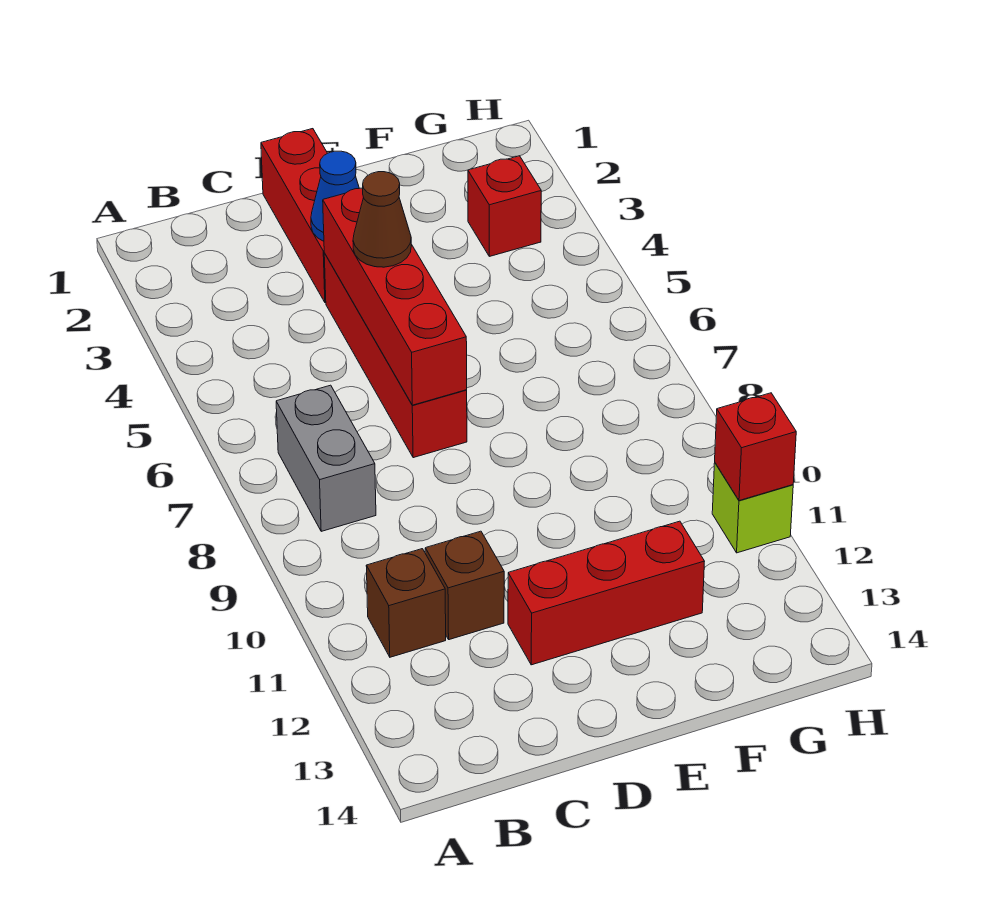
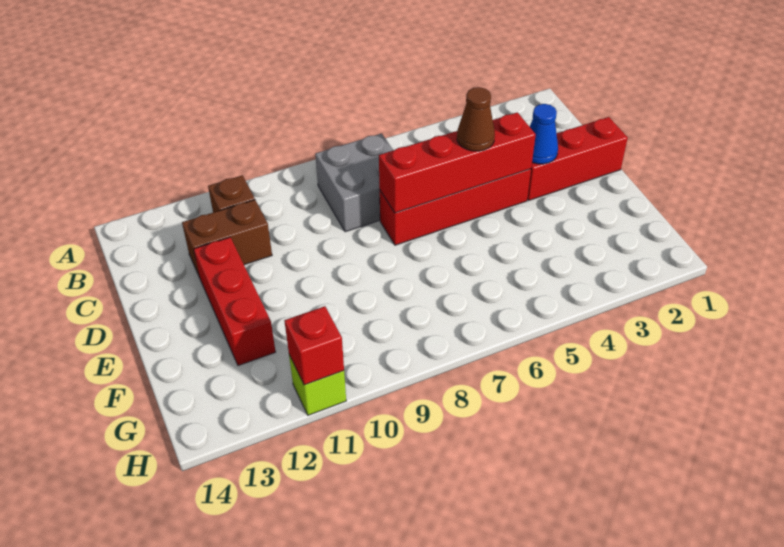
grey 1x2 brick [276,385,376,531] -> grey 2x2 brick [315,133,393,232]
brown 1x1 brick [425,531,504,640] -> brown 1x2 brick [182,200,272,278]
red 1x1 brick [468,156,541,256] -> none

